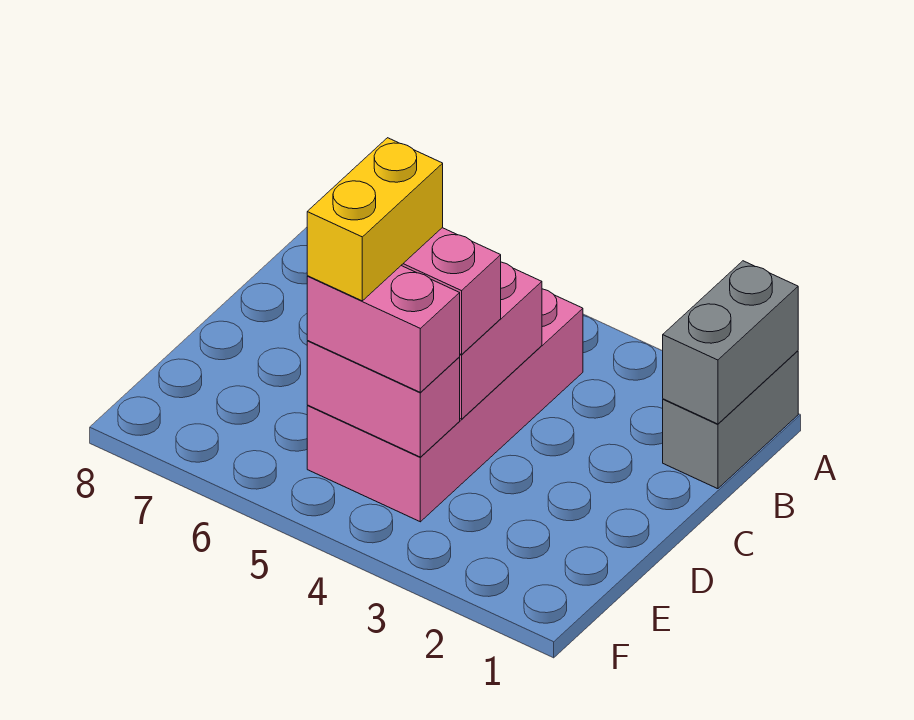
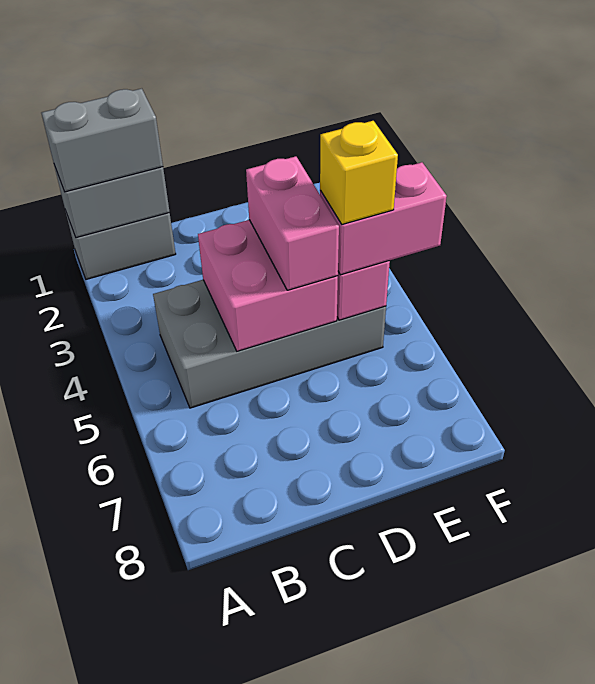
none -> grey 1x2 brick [41,89,163,192]
pink 2x4 brick [307,289,583,522] -> grey 2x4 brick [153,280,386,408]
yellow 1x2 brick [307,138,443,301] -> yellow 1x1 brick [320,121,398,224]
pink 1x2 brick [307,266,460,392] -> pink 1x2 brick turned to [320,162,447,275]

